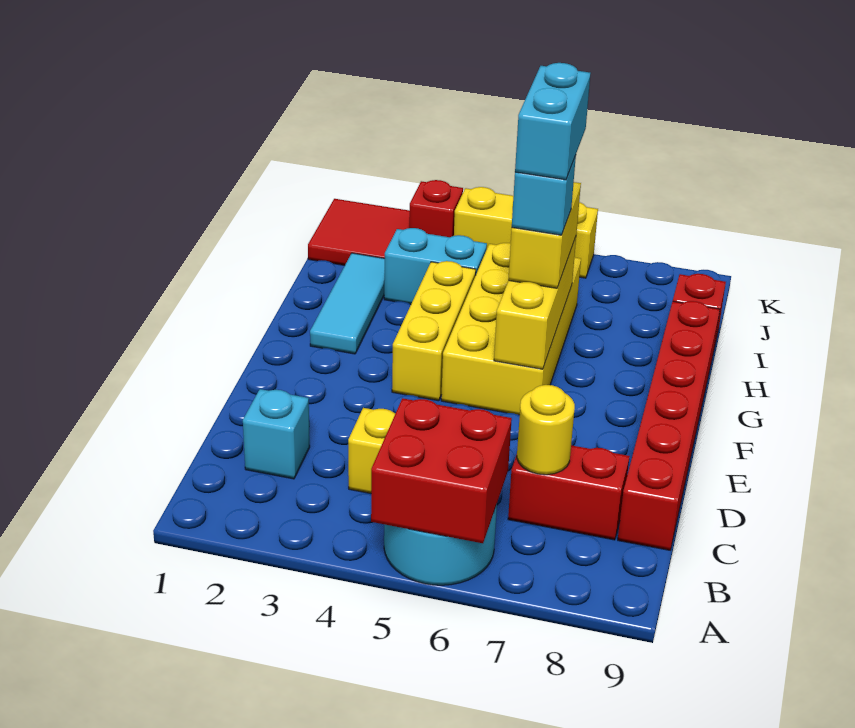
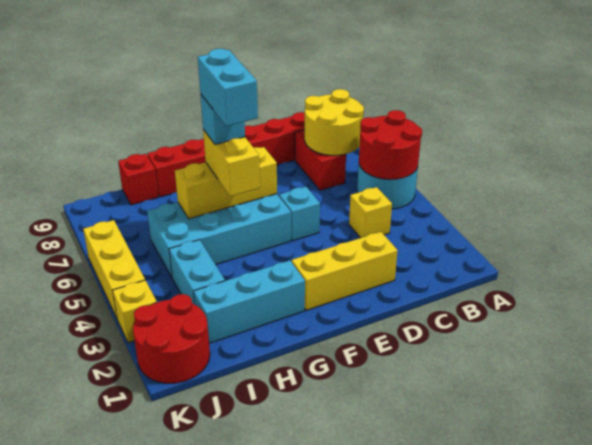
red 2x2 brick [371,398,512,543] -> red 2x2 round brick [359,110,422,180]
cyan 1x1 brick [243,389,310,479] -> cyan 1x1 brick moved to [279,187,320,241]
yellow 1x1 round brick [517,385,575,475] -> yellow 2x2 round brick [305,89,364,156]
yellow 1x3 brick [392,261,476,401] -> yellow 1x3 brick moved to [292,232,398,310]
yellow 2x4 brick [441,243,581,415] -> cyan 2x4 brick [147,194,291,277]
cyan 1x3 tile [310,253,385,354] -> cyan 1x3 brick [194,260,305,343]
yellow 1x2 brick [508,182,581,288] -> yellow 1x2 brick turned to [203,129,260,196]
cyan 1x2 brick [515,63,590,180] -> cyan 1x2 brick turned to [198,49,258,126]
red 2x2 tile [308,199,410,265] -> red 2x2 round brick [133,294,210,383]
red 1x1 brick [409,180,463,237] -> yellow 1x1 brick [112,280,157,343]

